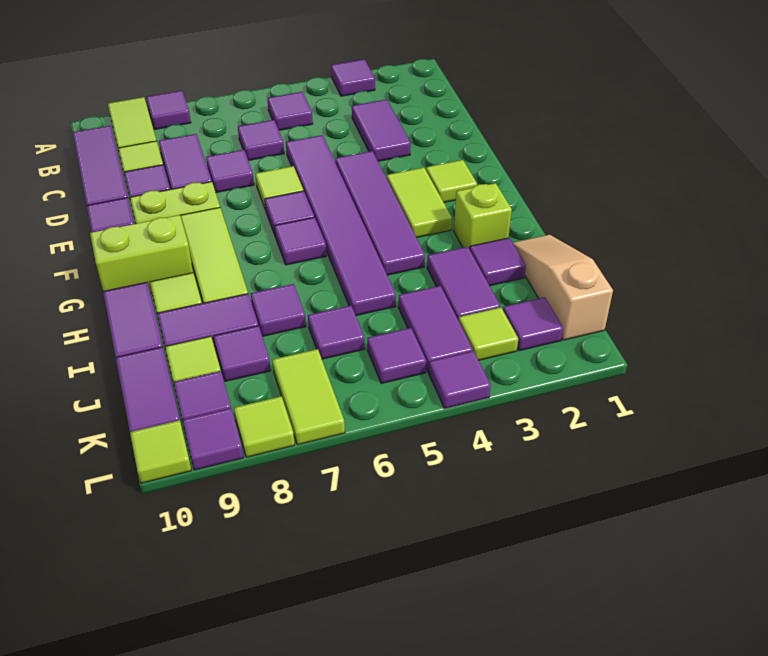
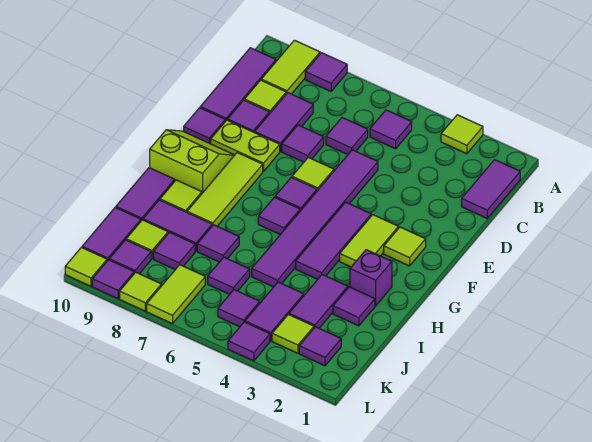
purple 1x1 tile [331,59,375,96] -> lime 1x1 tile [441,115,483,154]
purple 1x2 tile [352,99,411,161] -> purple 1x2 tile moved to [462,160,520,218]
purple 1x4 tile [335,151,425,275] -> purple 1x3 tile [296,202,371,279]
lime 1x1 brick [454,183,512,249] -> purple 1x1 brick [350,250,392,306]
tan 1x3 slope [513,235,613,340] -> none

